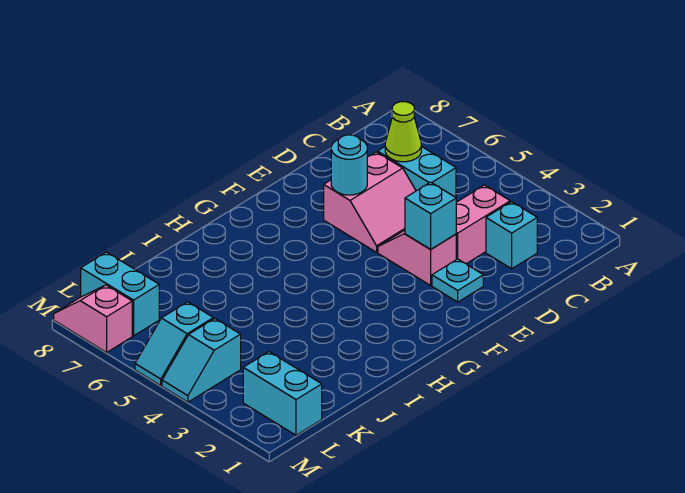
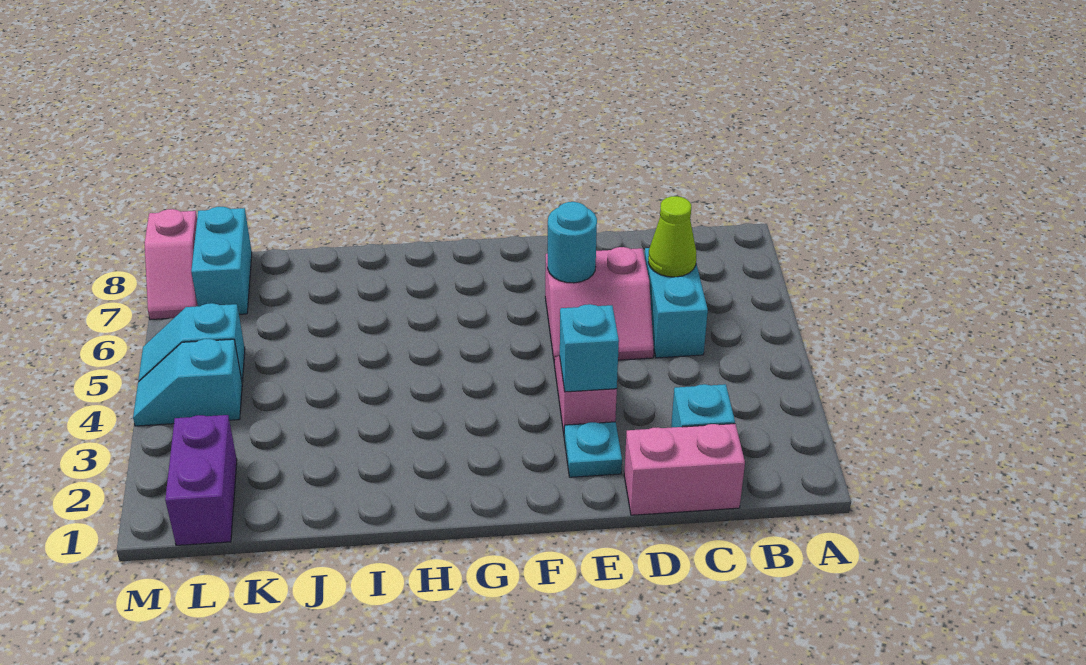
pink 1x2 brick [456,185,510,264] -> pink 1x2 brick moved to [624,424,745,515]
cyan 1x2 brick [243,352,322,435] -> purple 1x2 brick [165,415,237,545]
pink 1x2 slope [54,285,132,352] -> pink 1x2 slope turned to [145,209,198,320]

